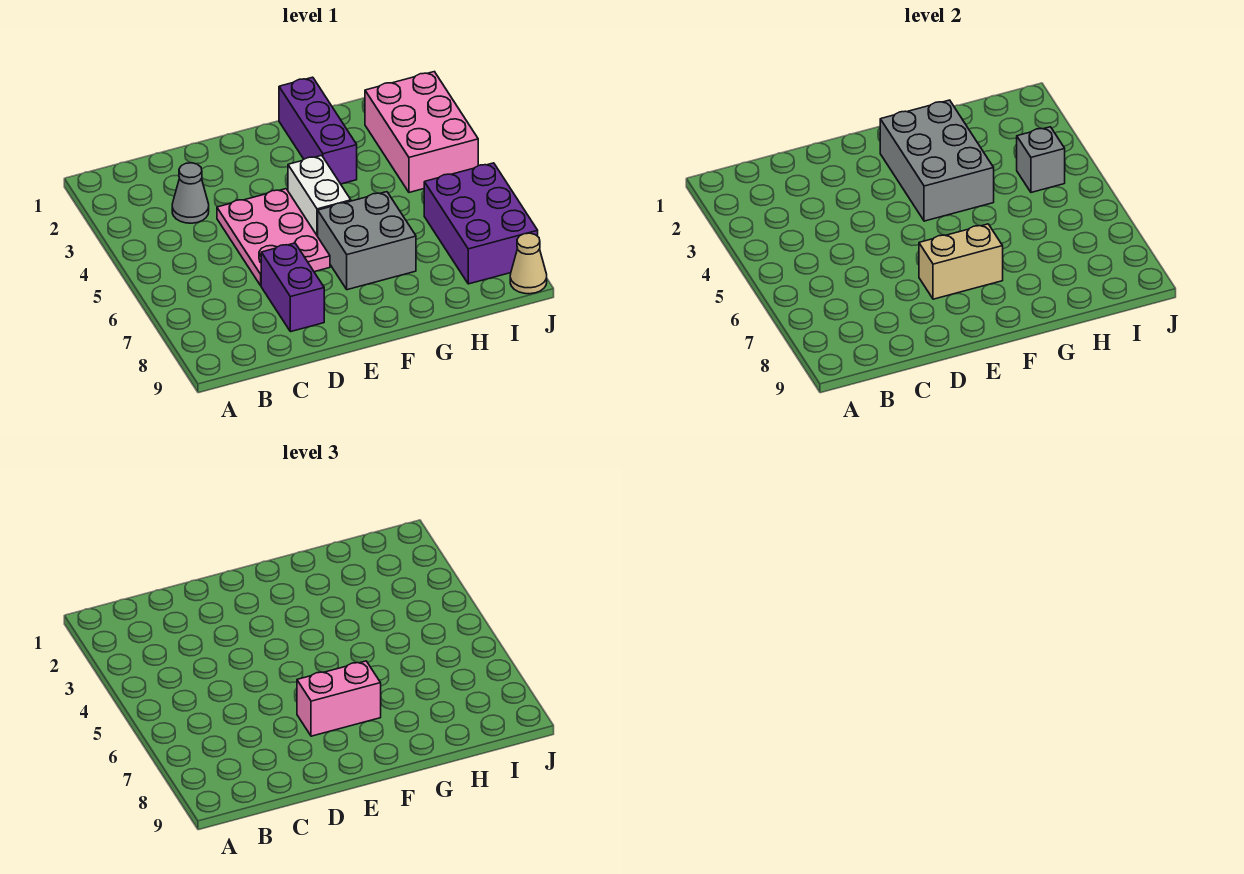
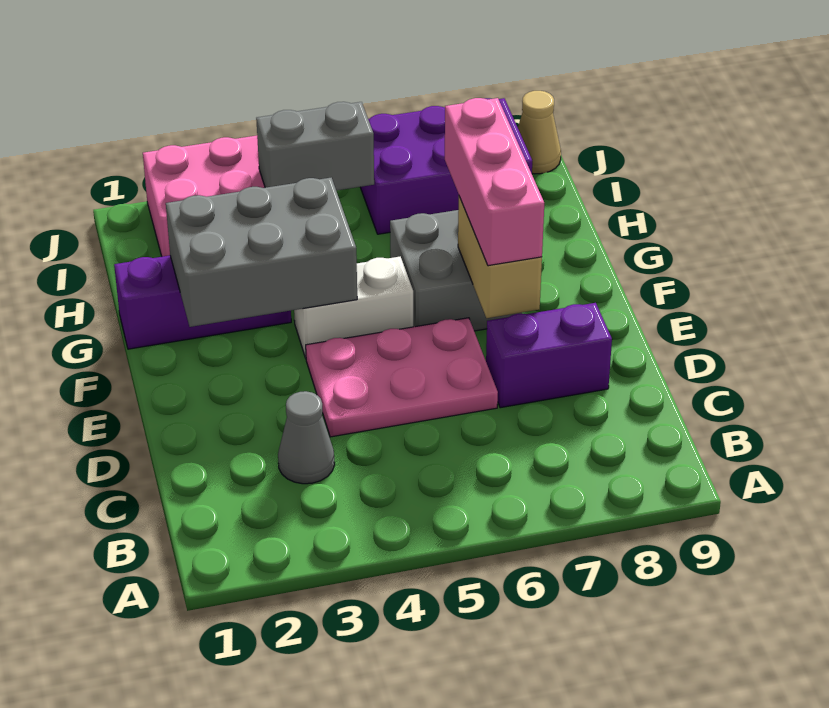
pink 1x2 brick [297,661,381,736] -> pink 1x3 brick [445,98,544,266]
grey 1x1 brick [1017,127,1065,192] -> grey 1x2 brick [256,102,374,191]

